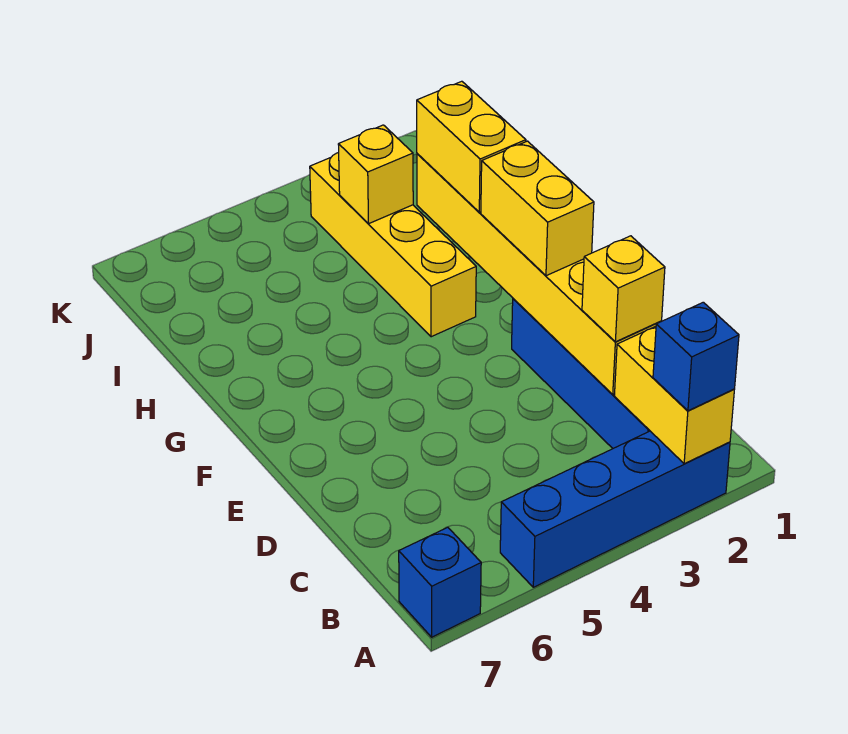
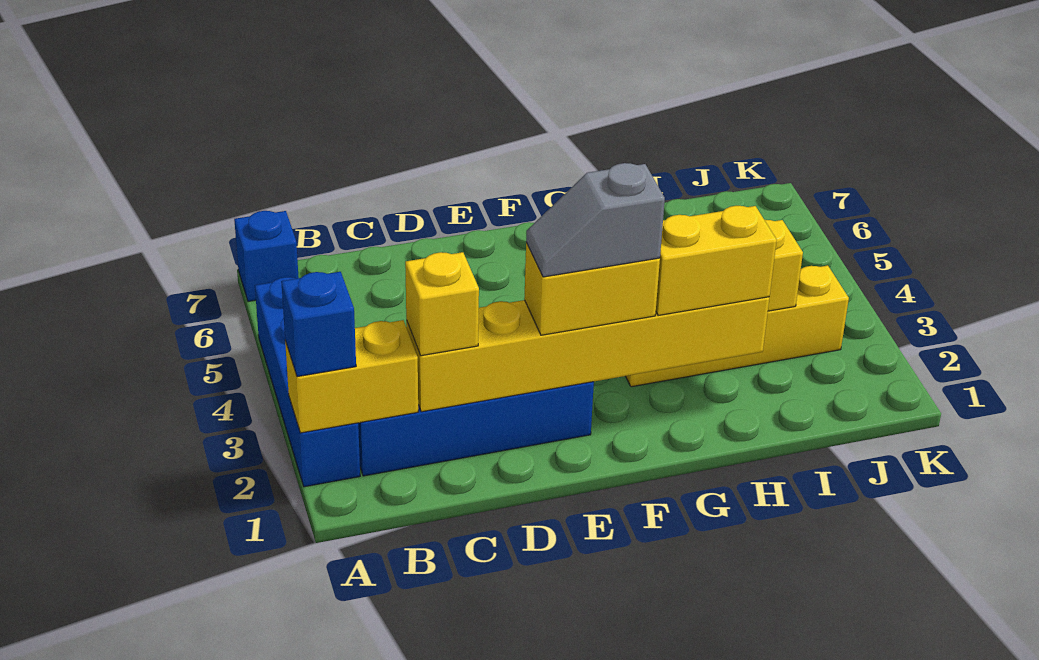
none -> grey 1x2 slope [526,163,665,277]

